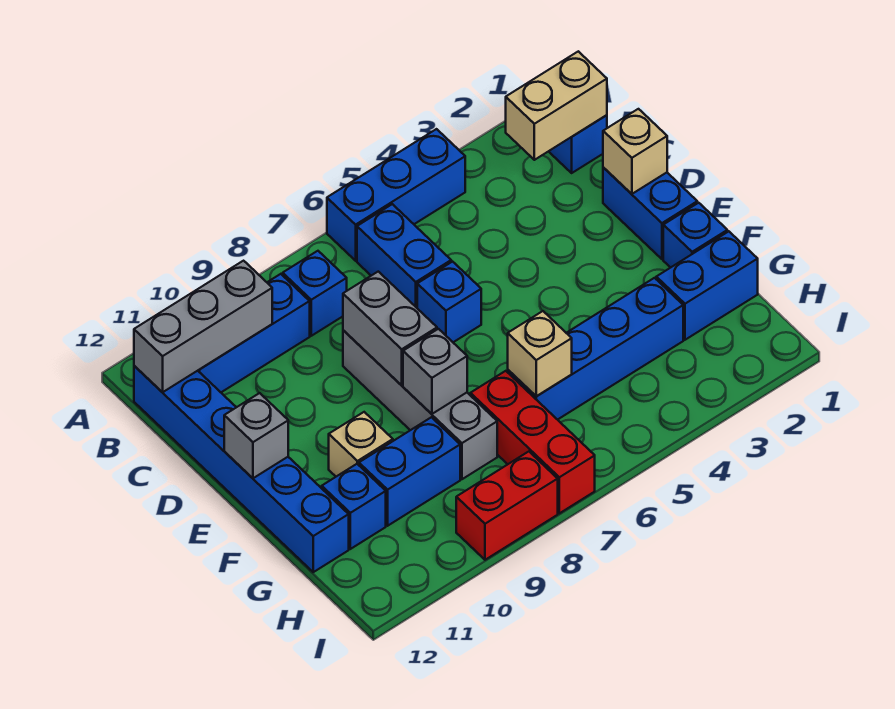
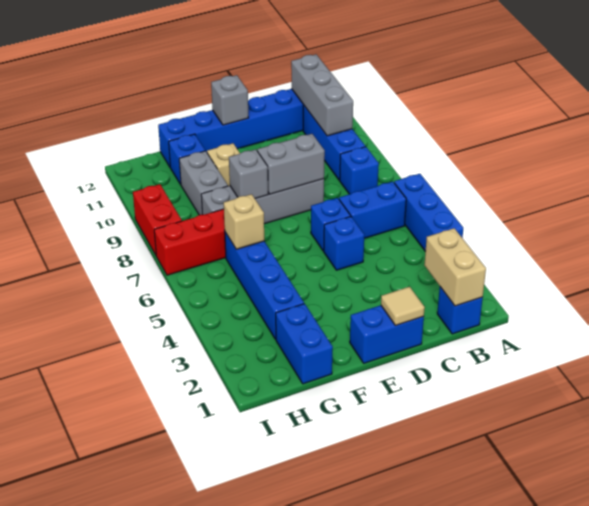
tan 1x1 brick [603,109,667,194] -> tan 1x1 tile [381,287,425,326]
blue 1x1 brick [663,203,727,268] -> blue 1x1 brick moved to [324,217,364,270]
blue 1x2 brick [359,417,460,526] -> grey 1x2 brick [179,151,228,215]

